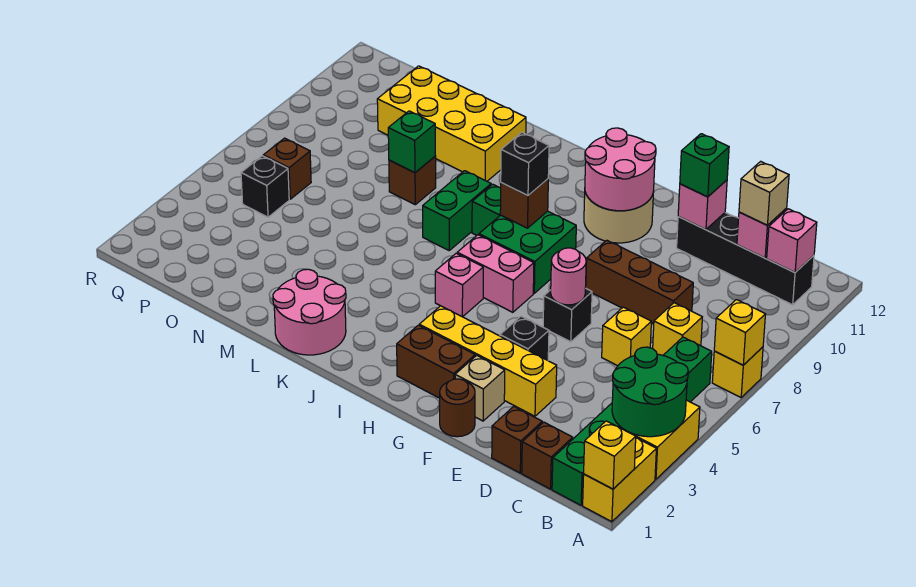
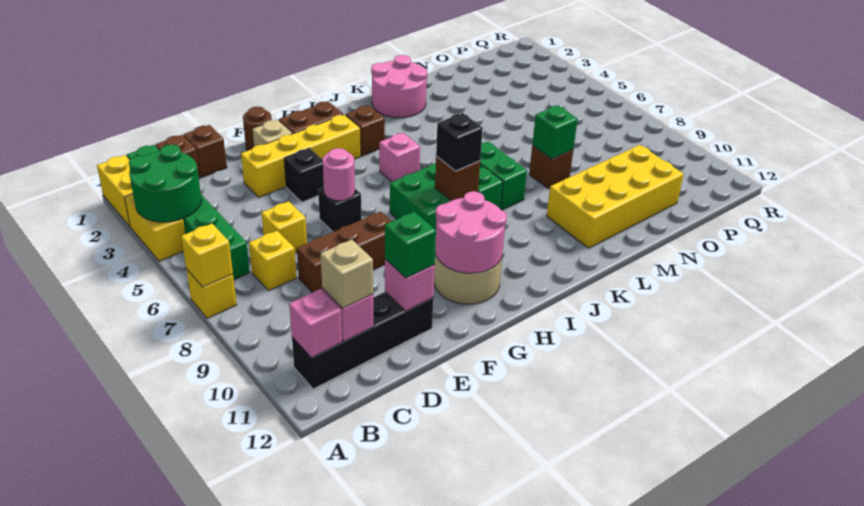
yellow 1x1 brick [584,421,636,489] -> none
pink 1x2 brick [457,235,534,312] -> none
black 1x1 brick [241,156,289,217] -> none
brown 1x1 brick [263,138,311,199] -> brown 1x1 brick moved to [345,105,385,156]

